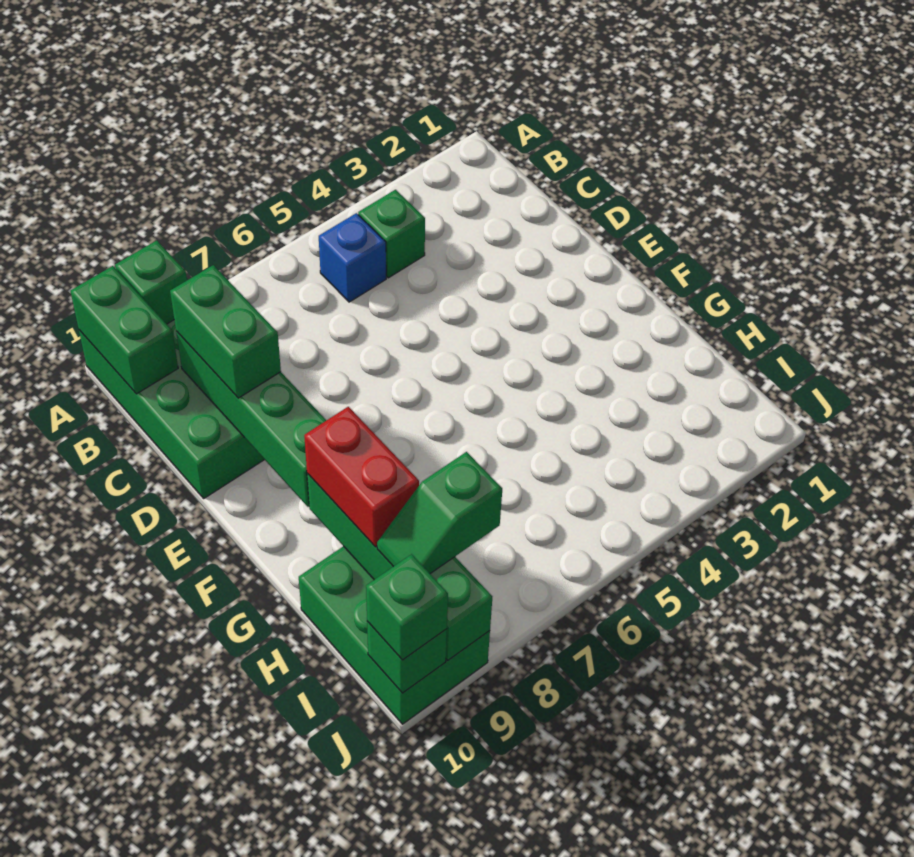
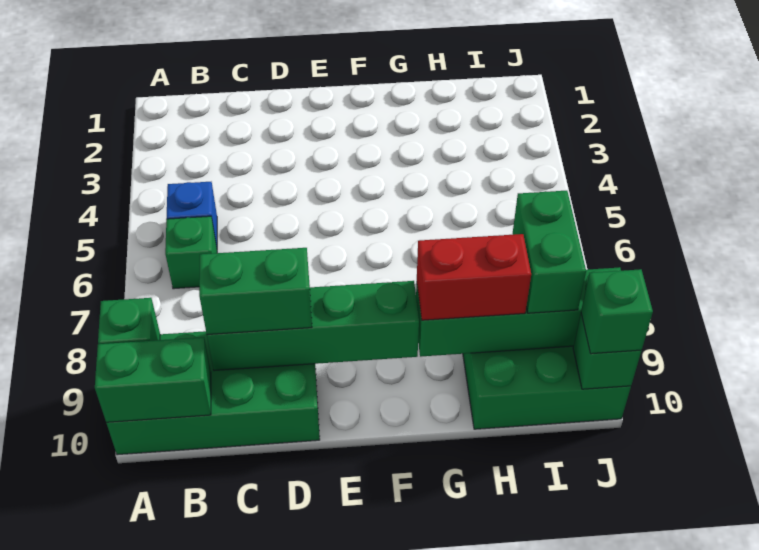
green 1x1 brick [358,190,425,278] -> green 1x1 brick moved to [165,216,217,289]
green 1x2 slope [377,452,502,574] -> green 1x2 brick [513,191,586,313]

